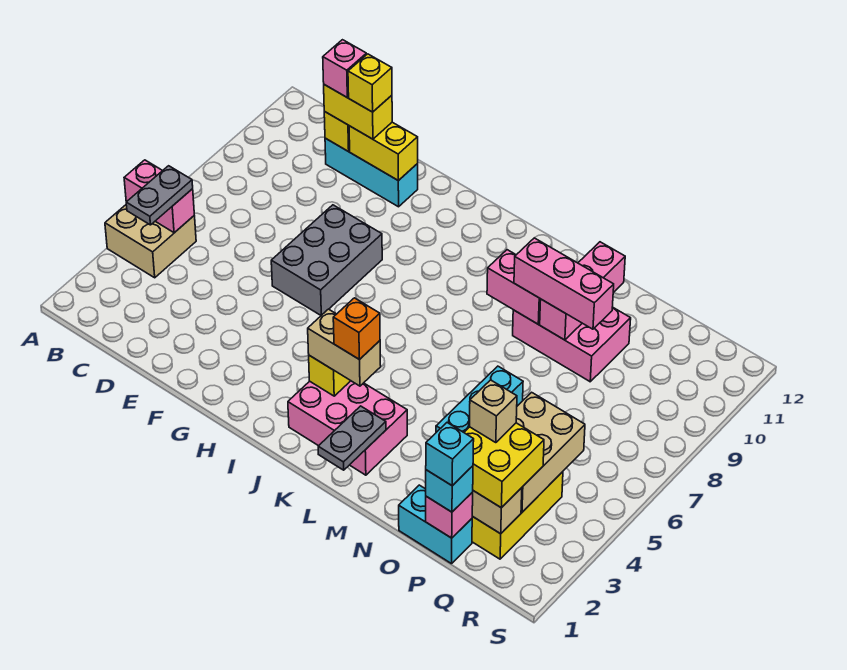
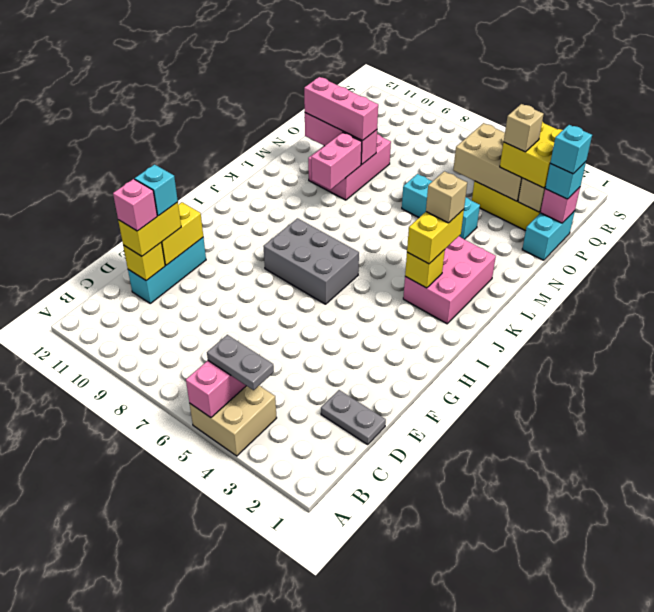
yellow 1x1 brick [348,54,392,112] -> cyan 1x1 brick [135,164,178,216]
grey 2x3 brick [271,205,382,315] -> grey 2x3 brick moved to [263,218,359,304]
tan 1x2 brick [308,309,381,386] -> yellow 1x2 brick [407,209,464,264]
orange 1x1 brick [333,298,380,360] -> tan 1x1 brick [426,171,467,223]
grey 1x2 plate [318,406,386,470] -> grey 1x2 plate moved to [321,390,386,445]
pink 1x3 brick [514,238,614,329] -> pink 1x3 brick turned to [304,77,378,141]

